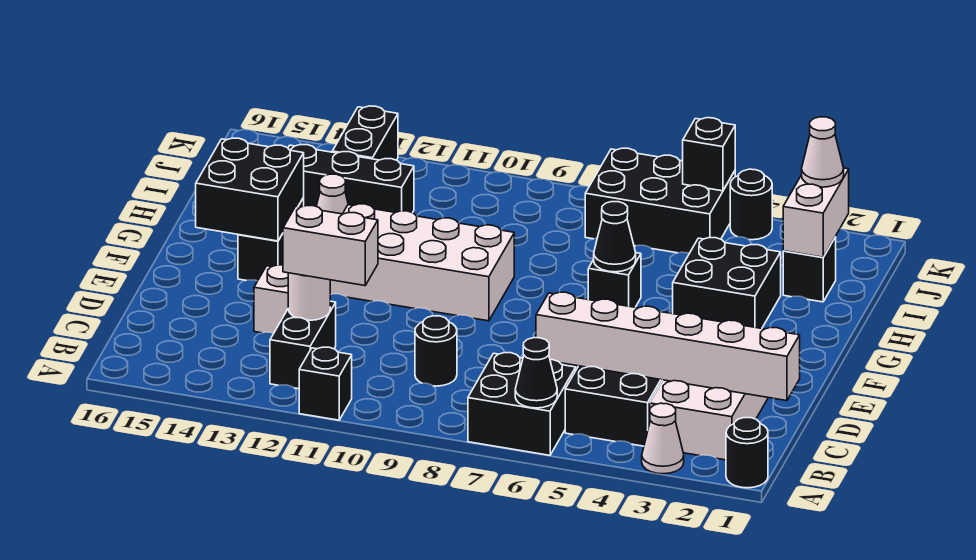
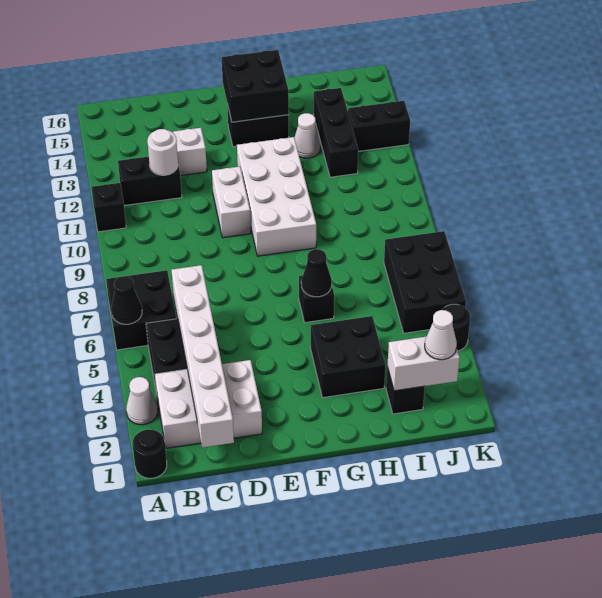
black 1x1 round brick [415,316,457,386] -> none
white 1x2 brick [283,206,378,286] -> white 1x2 brick moved to [212,167,251,238]
black 1x1 brick [683,118,735,191] -> none

